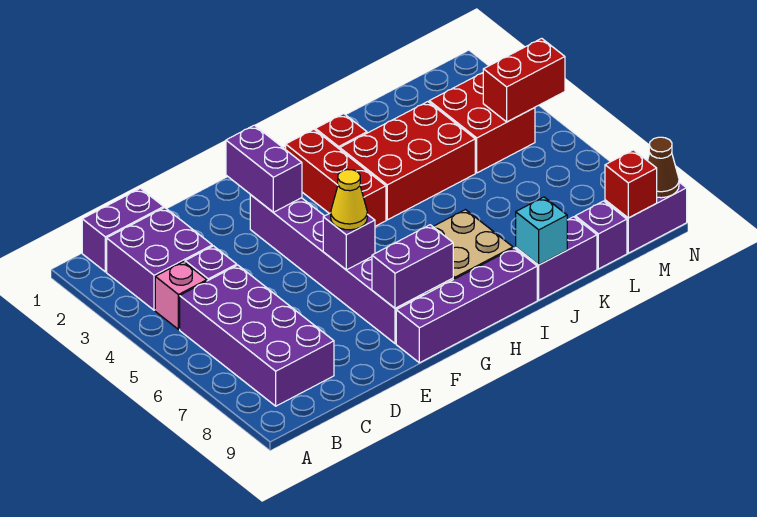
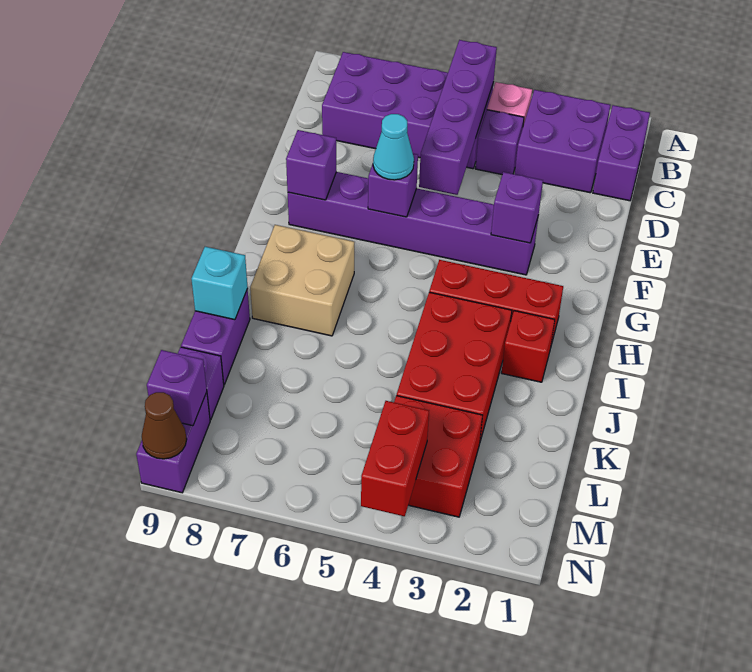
purple 1x2 brick [226,125,302,212] -> purple 1x1 brick [491,172,543,243]
yellow 1x1 cone [331,169,367,230] -> cyan 1x1 cone [373,114,414,180]
purple 1x2 brick [372,225,453,308] -> purple 1x1 brick [286,130,336,200]
purple 1x4 brick [396,248,537,363] -> purple 1x4 brick moved to [419,40,497,195]
red 1x1 brick [605,150,657,218] -> purple 1x1 brick [147,350,207,426]

